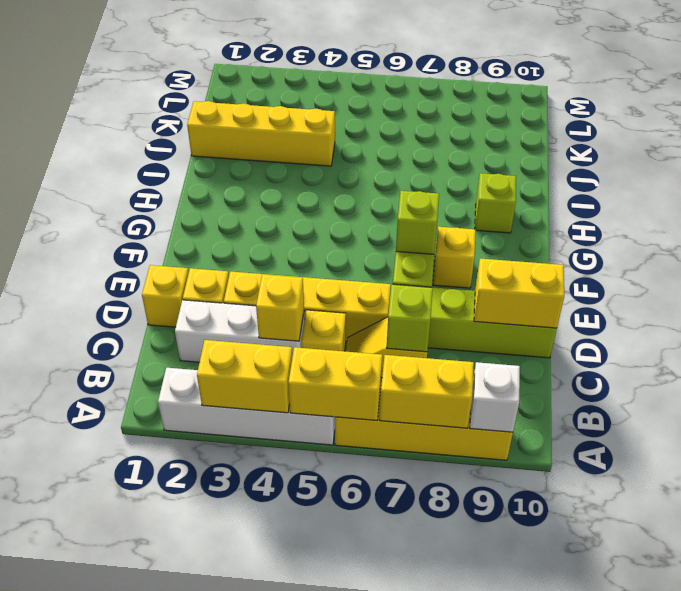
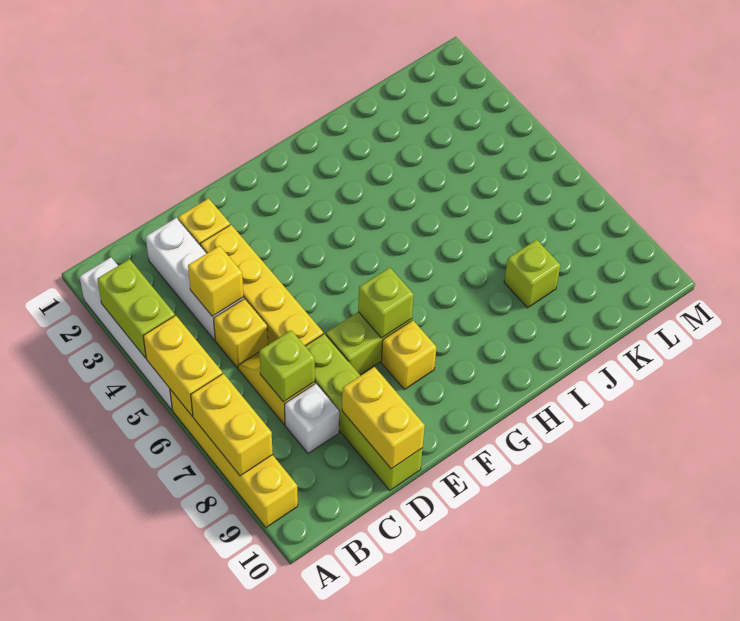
yellow 1x2 brick [197,340,292,413] -> lime 1x2 brick [97,259,175,358]
white 1x1 brick [470,362,520,432] -> white 1x1 brick moved to [285,383,339,453]
yellow 1x1 brick [142,265,189,327] -> none
lime 1x1 brick [475,173,516,233] -> lime 1x1 brick moved to [504,240,560,308]
yellow 1x4 brick [187,101,335,166] -> none

